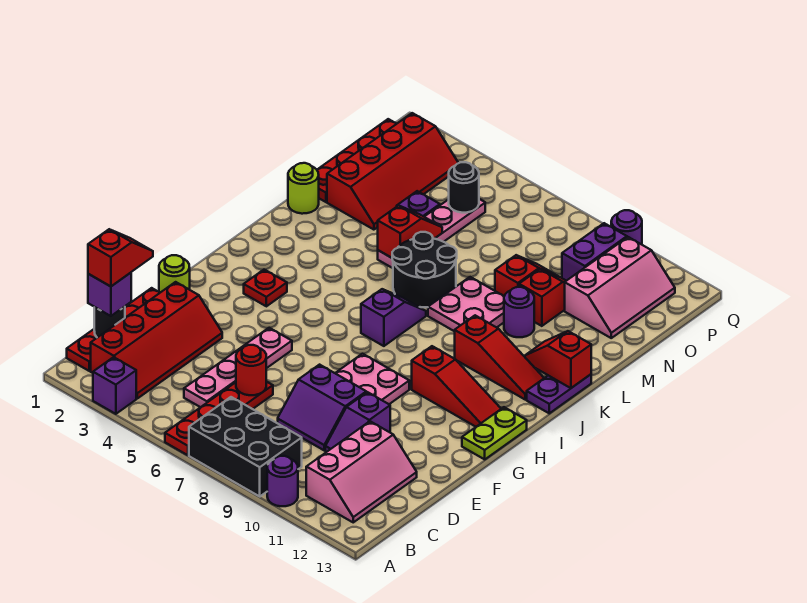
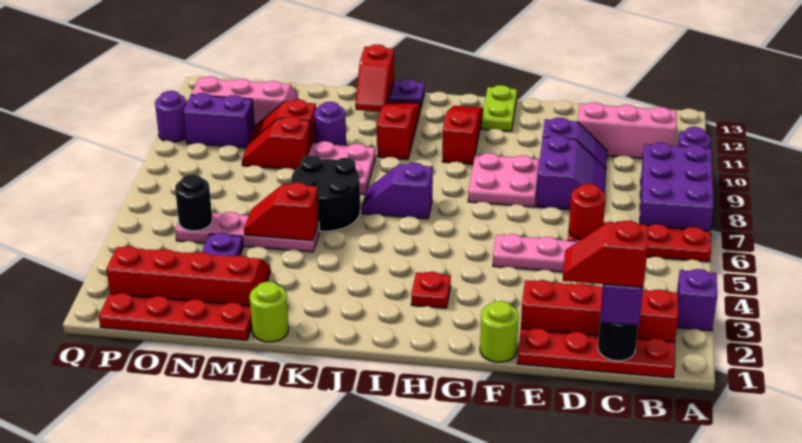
black 2x3 brick [189,397,302,496] -> purple 2x3 brick [640,142,714,230]
lime 1x2 plate [462,407,527,459] -> lime 1x2 plate turned to [481,85,517,131]

